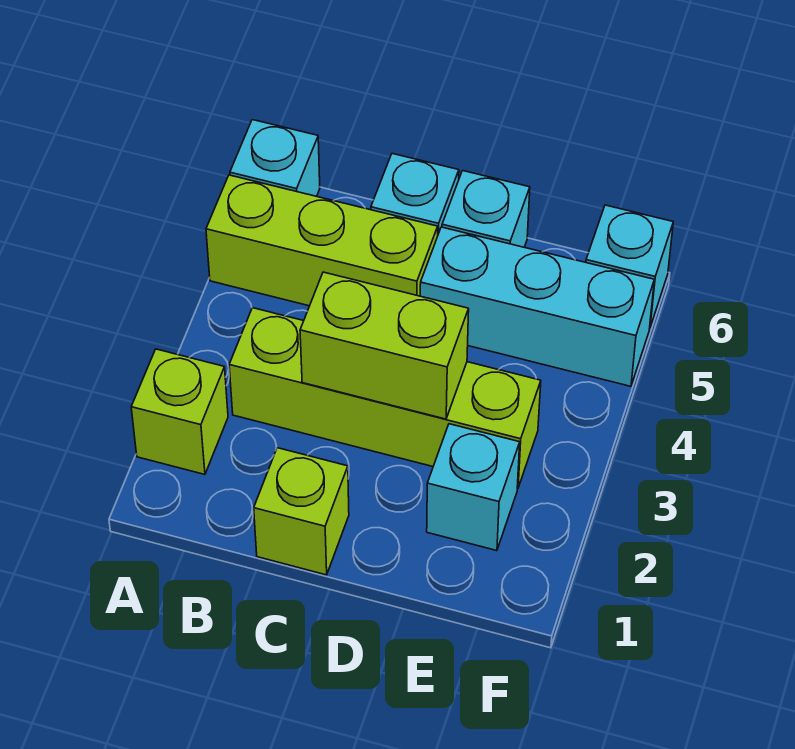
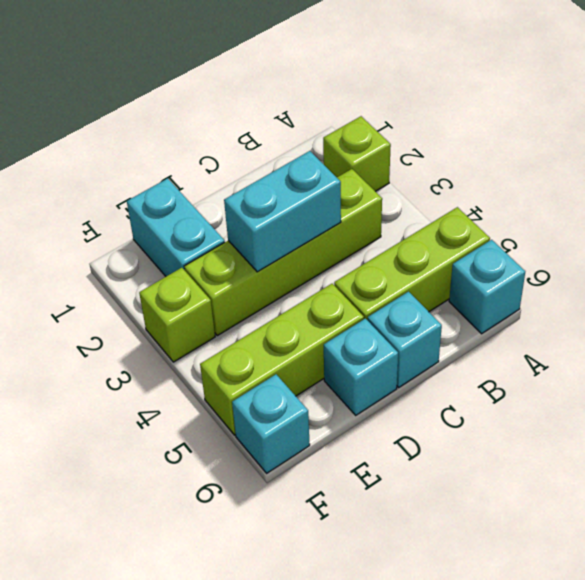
lime 1x1 brick [254,448,349,575] -> lime 1x1 brick moved to [139,268,215,362]
lime 1x2 brick [300,272,469,419] -> cyan 1x2 brick [224,151,341,272]
cyan 1x3 brick [420,227,654,386] -> lime 1x3 brick [200,284,364,435]
cyan 1x1 brick [427,424,520,551] -> cyan 1x2 brick [127,178,225,276]

